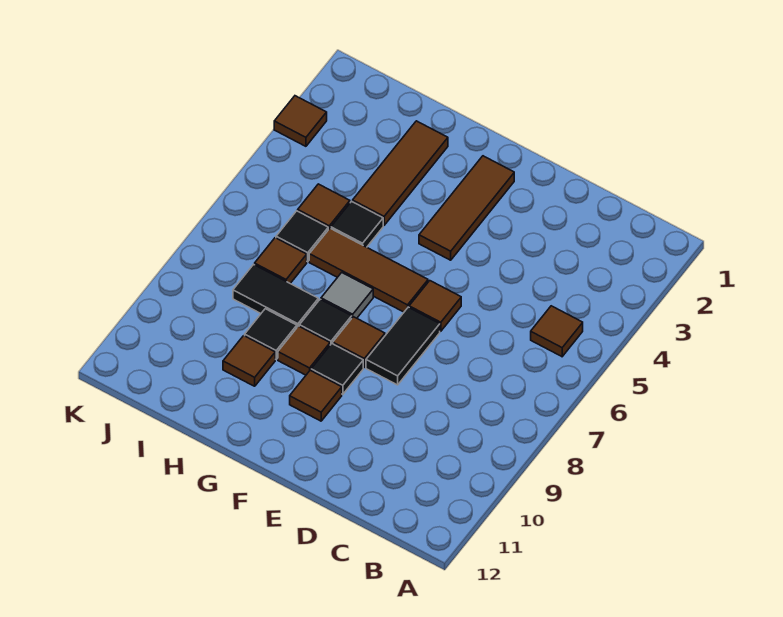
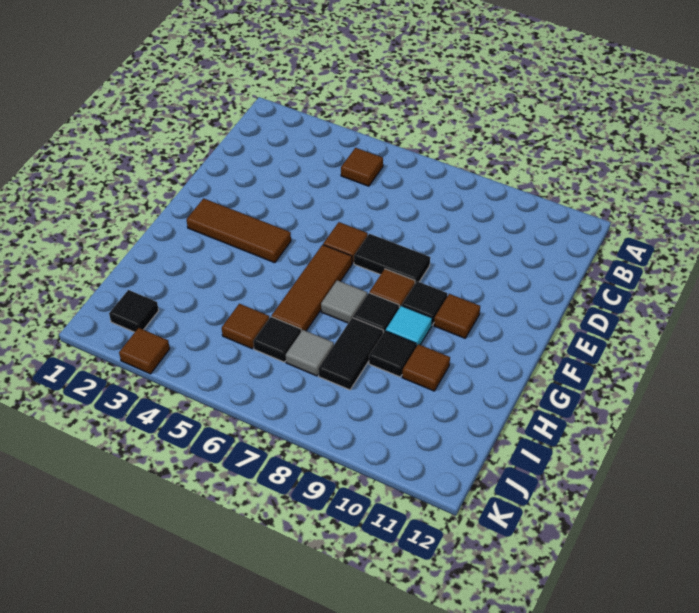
brown 1x1 tile [278,326,330,375] -> cyan 1x1 tile [386,306,432,346]
brown 1x3 tile [353,121,448,225] -> none
black 1x1 tile [331,201,383,247] -> black 1x1 tile moved to [109,290,159,332]
brown 1x1 tile [255,238,307,283] -> grey 1x1 tile [286,330,334,376]

